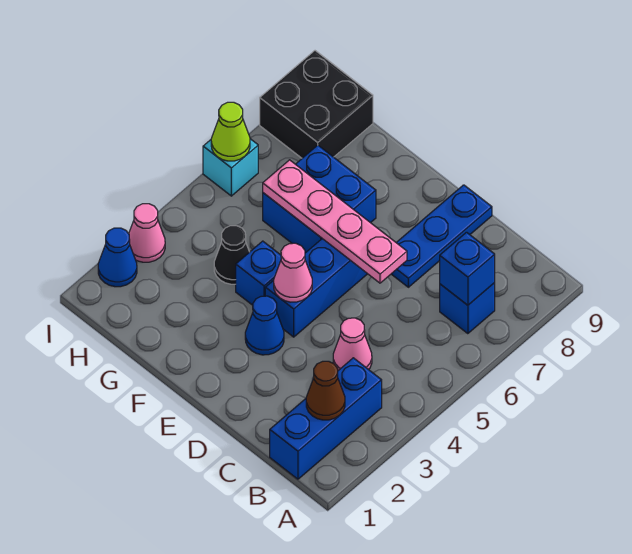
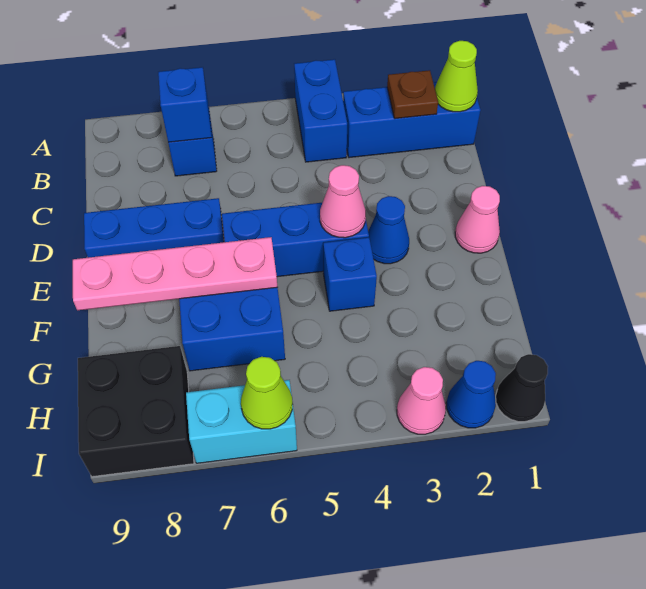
none -> blue 1x2 brick [294,59,347,162]
none -> lime 1x1 cone [435,41,478,112]
brown 1x1 cone [306,361,345,420] -> brown 1x1 plate [387,70,438,119]
pink 1x1 cone [333,318,372,370] -> pink 1x1 cone moved to [455,186,500,253]
pink 1x4 plate [263,160,407,283] -> pink 1x4 plate turned to [73,237,277,310]
black 1x1 cone [214,226,249,284] -> black 1x1 cone moved to [496,354,548,422]
cyan 1x1 brick [203,139,258,196] -> cyan 1x2 brick [186,380,297,463]

